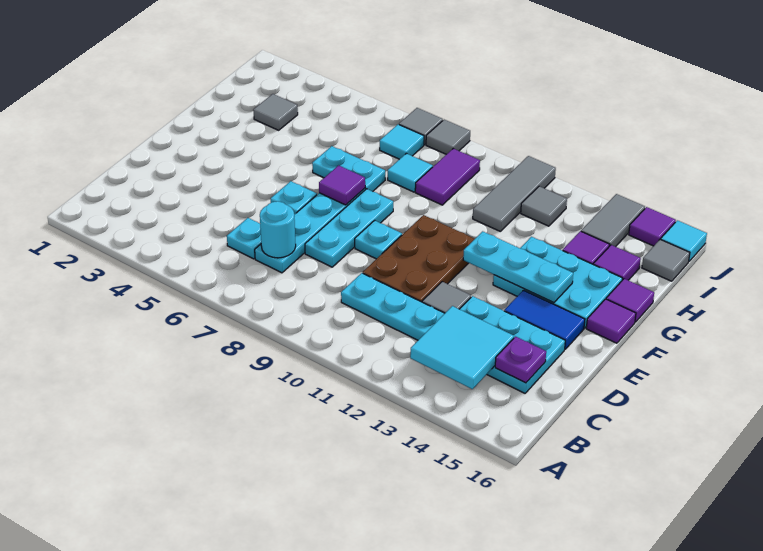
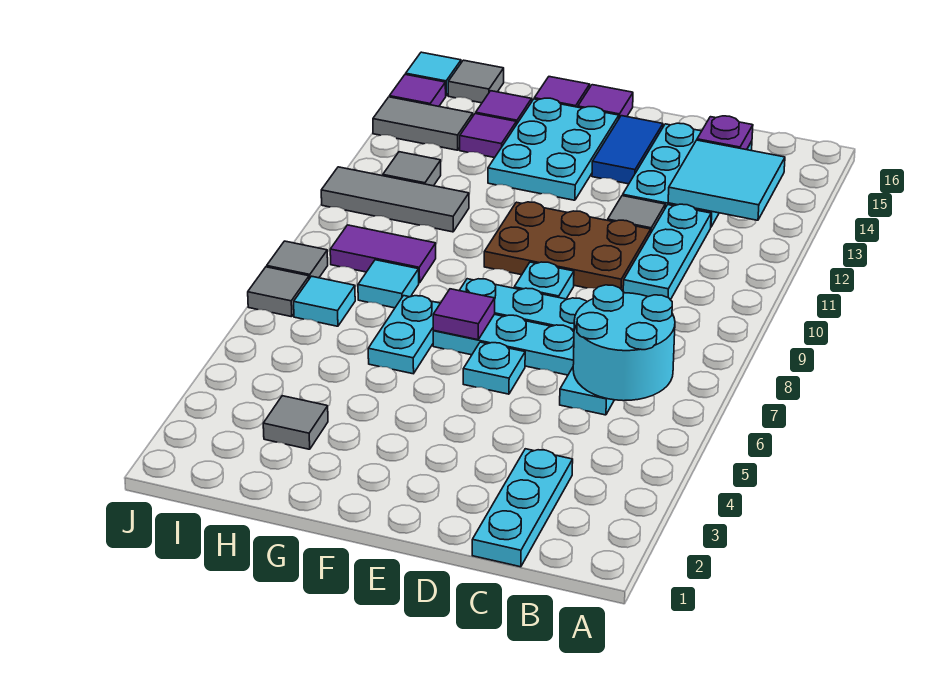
cyan 1x1 round brick [260,201,296,258] -> cyan 2x2 round brick [573,285,675,401]
cyan 1x3 plate [463,231,573,303] -> cyan 1x3 plate moved to [472,449,573,567]

